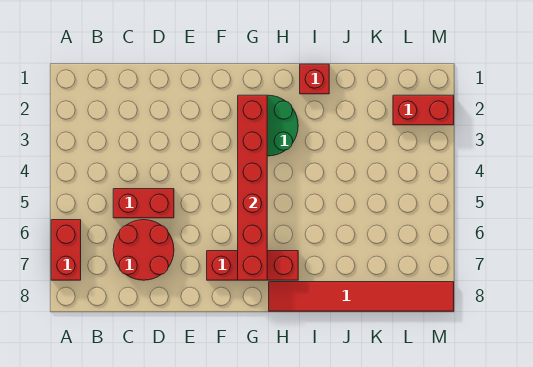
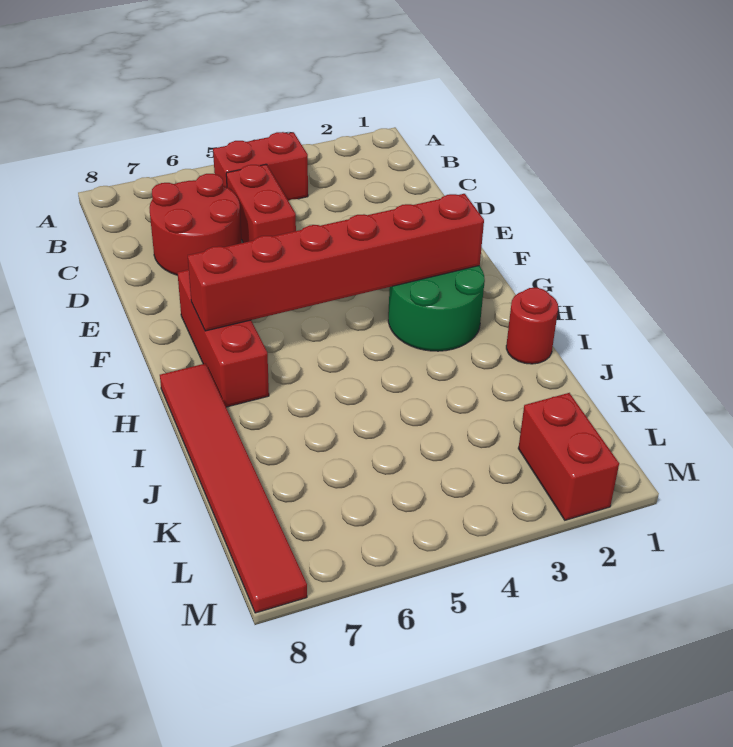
red 1x2 brick [51,220,81,280] -> red 1x2 brick moved to [213,132,308,201]
red 1x1 brick [300,64,329,94] -> red 1x1 round brick [506,288,558,364]

